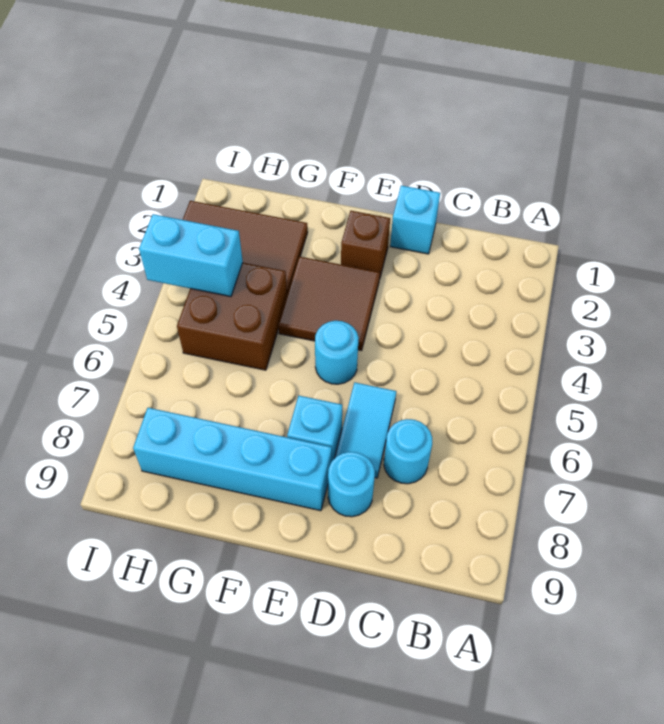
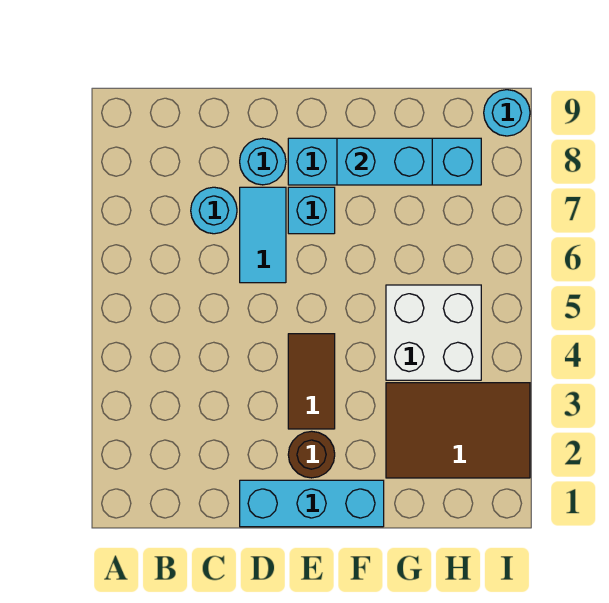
cyan 1x1 brick [390,186,440,254] -> cyan 1x3 brick [240,480,384,527]
brown 1x1 brick [341,211,390,277] -> brown 1x1 round brick [288,431,335,478]
brown 2x2 tile [278,257,380,351] -> brown 1x2 tile [288,334,335,429]
cyan 1x1 round brick [315,321,359,384] -> cyan 1x1 round brick moved to [484,90,530,136]
brown 2x2 brick [177,263,287,370] -> white 2x2 brick [386,285,481,380]
cyan 1x2 brick [139,214,243,297] -> cyan 1x2 brick moved to [337,138,432,185]

